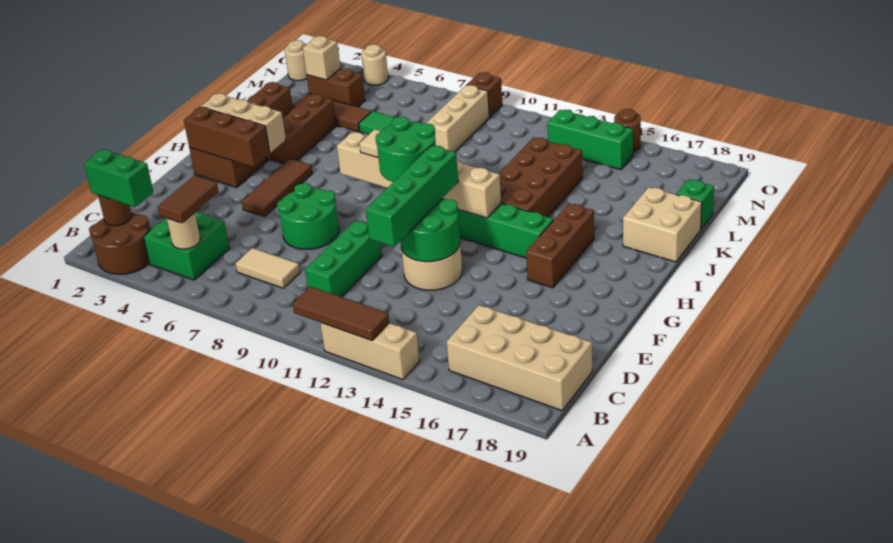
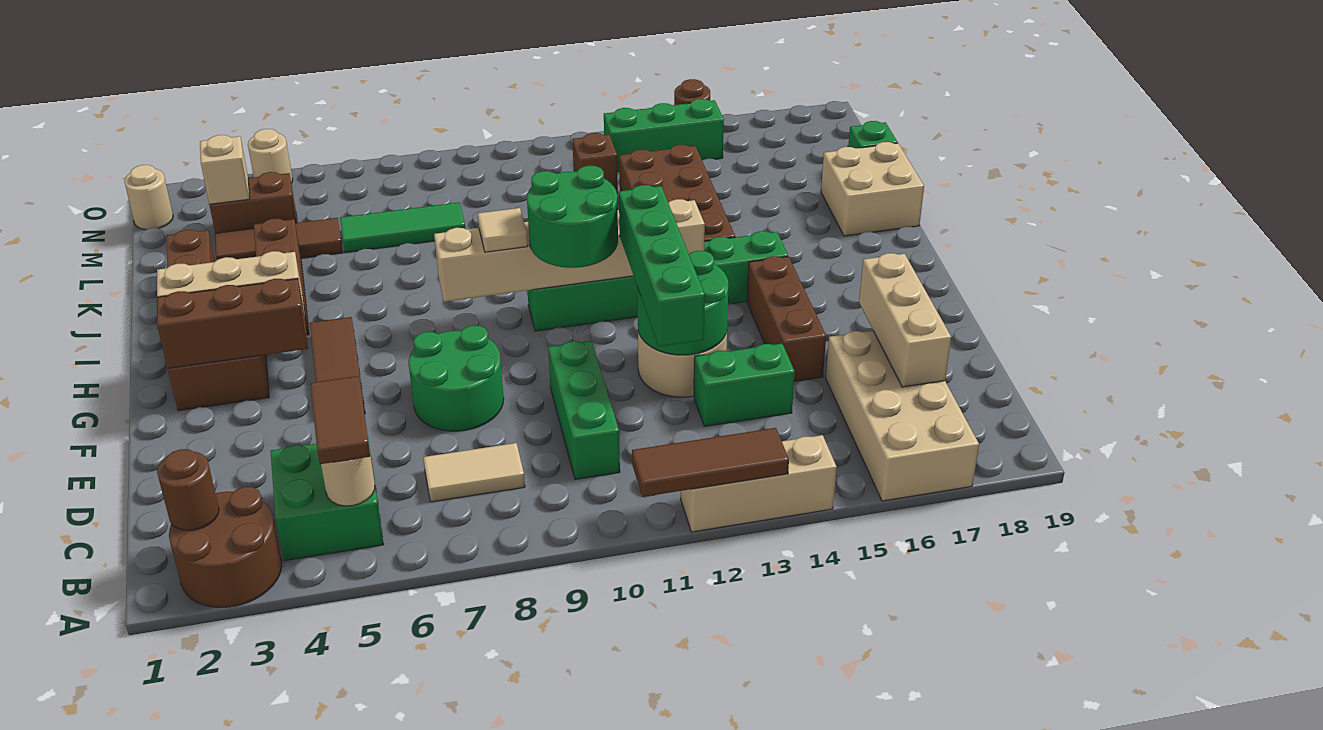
green 1x2 brick [84,149,154,207] -> green 1x2 brick moved to [694,344,795,426]
tan 2x4 brick [447,305,592,411] -> tan 2x4 brick turned to [826,330,979,501]
brown 1x3 brick [526,203,594,288] -> brown 1x3 brick moved to [747,256,826,381]
tan 1x3 brick [426,85,489,152] -> tan 1x3 brick moved to [859,253,951,387]
brown 1x1 brick [467,72,502,117] -> brown 1x1 brick moved to [572,133,618,194]

